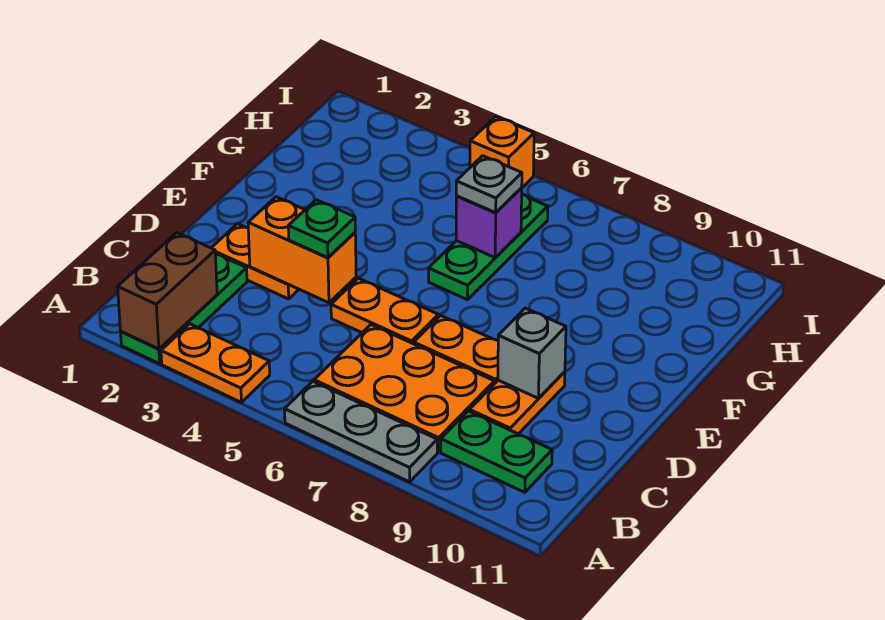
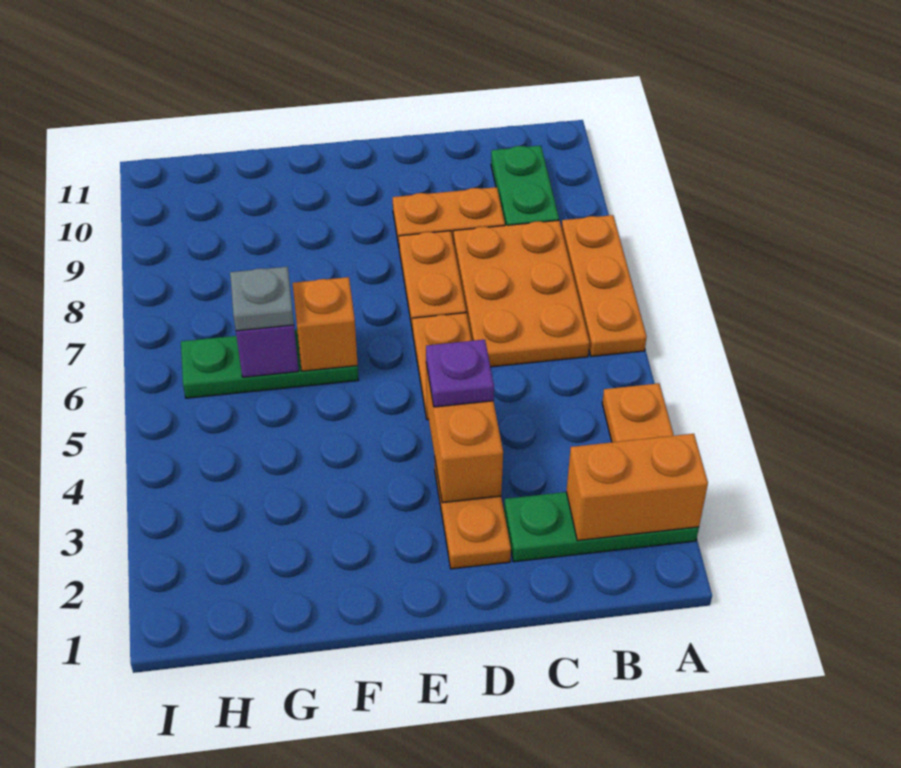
brown 1x2 brick [118,233,217,349] -> orange 1x2 brick [566,434,708,541]
grey 1x3 plate [285,381,437,482] -> orange 1x3 plate [562,215,647,357]
green 1x1 plate [288,200,355,258] -> purple 1x1 plate [426,340,494,407]
grey 1x1 brick [498,308,566,398] -> none
orange 1x1 brick [470,117,534,188] -> orange 1x1 brick moved to [293,277,358,371]

